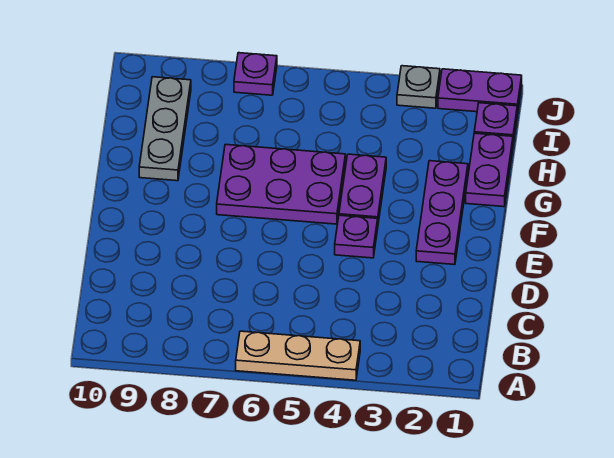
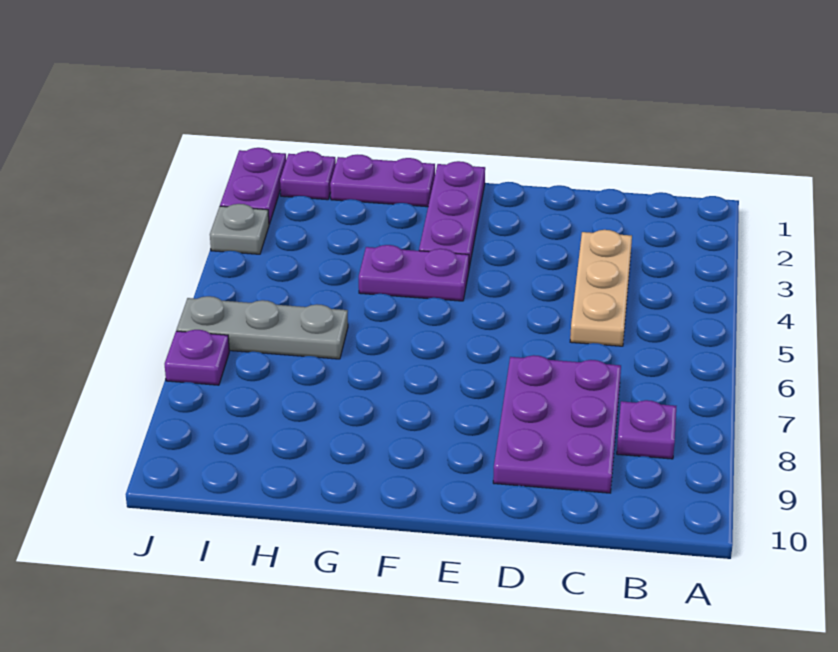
tan 1x3 plate [236,331,360,380] -> tan 1x3 plate moved to [570,230,632,346]
purple 1x3 plate [416,161,468,265] -> purple 1x3 plate turned to [419,161,485,268]
purple 1x1 plate [335,215,378,258] -> purple 1x1 plate moved to [617,400,676,459]
purple 2x3 plate [217,144,345,224] -> purple 2x3 plate moved to [493,355,621,493]
grey 1x3 plate [139,77,191,181] -> grey 1x3 plate moved to [176,296,348,359]

